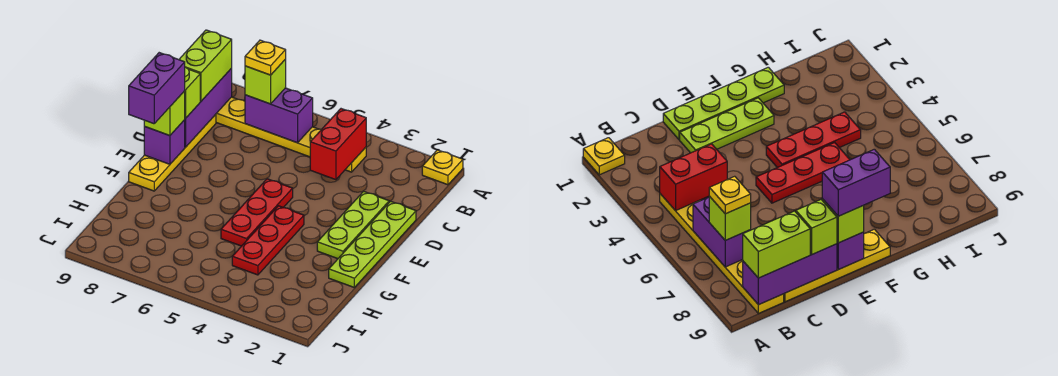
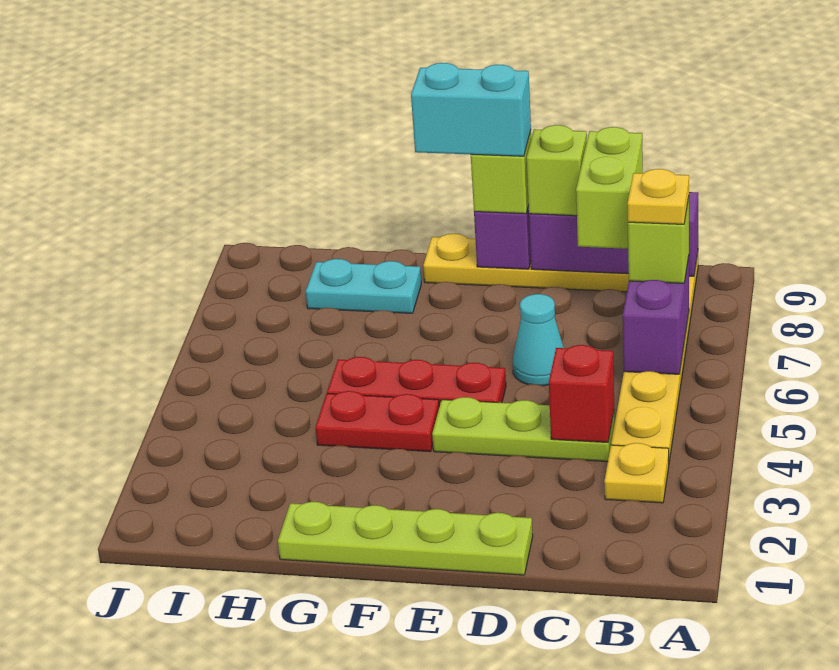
yellow 1x1 plate [422,150,463,185] -> yellow 1x1 plate moved to [604,443,669,503]
red 1x2 brick [310,109,366,180] -> red 1x1 brick [549,345,614,442]
lime 1x2 brick [179,30,232,101] -> lime 1x2 brick turned to [576,127,643,249]
lime 1x3 plate [317,191,389,259] -> lime 1x3 plate moved to [432,397,615,462]
none -> cyan 1x1 cone [513,294,564,386]
purple 1x2 brick [129,53,185,124] -> cyan 1x2 brick [411,63,531,156]
red 1x3 plate [232,206,304,275] -> red 1x2 plate [315,391,439,452]
none -> cyan 1x2 plate [306,259,421,313]

